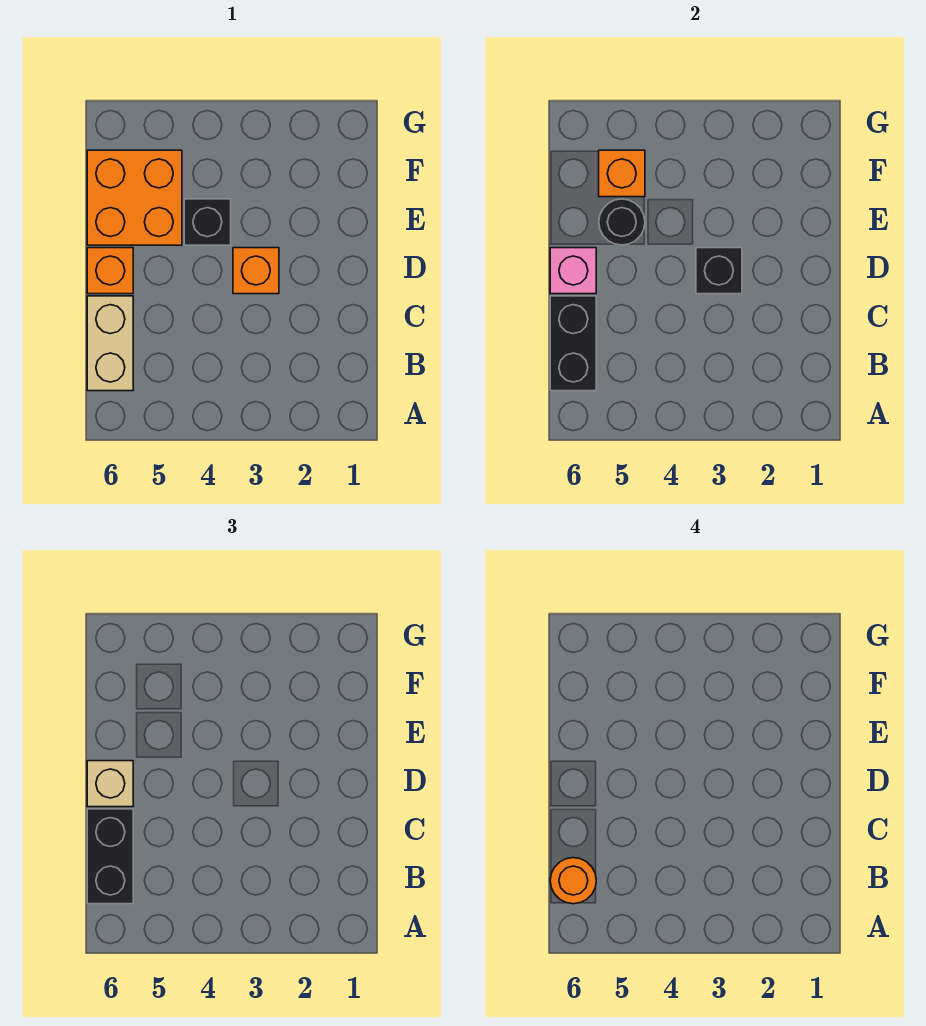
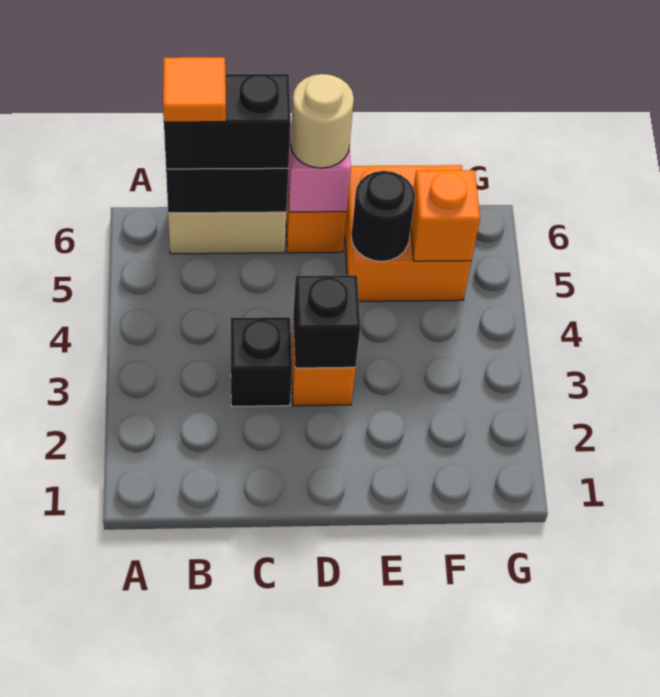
orange 1x1 round brick [550,858,596,904] -> orange 1x1 tile [163,57,226,122]
tan 1x1 brick [87,761,133,807] -> tan 1x1 round brick [291,74,354,168]
black 1x1 brick [184,199,231,245] -> black 1x1 brick moved to [231,317,292,406]

